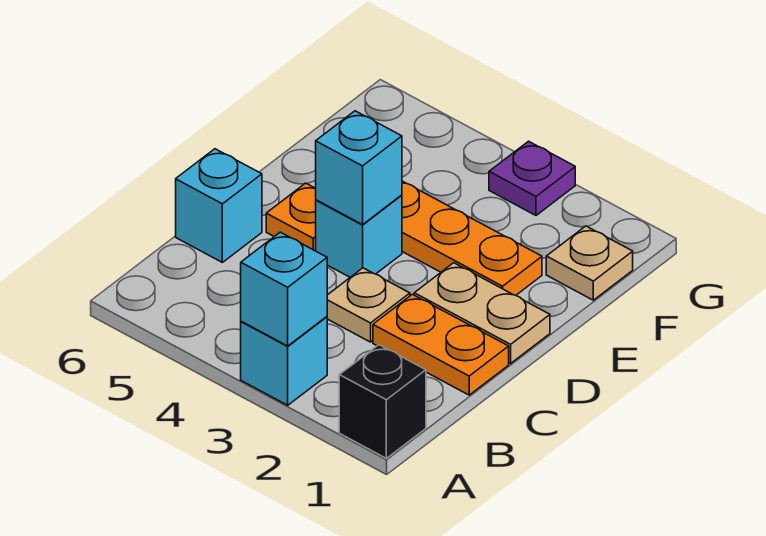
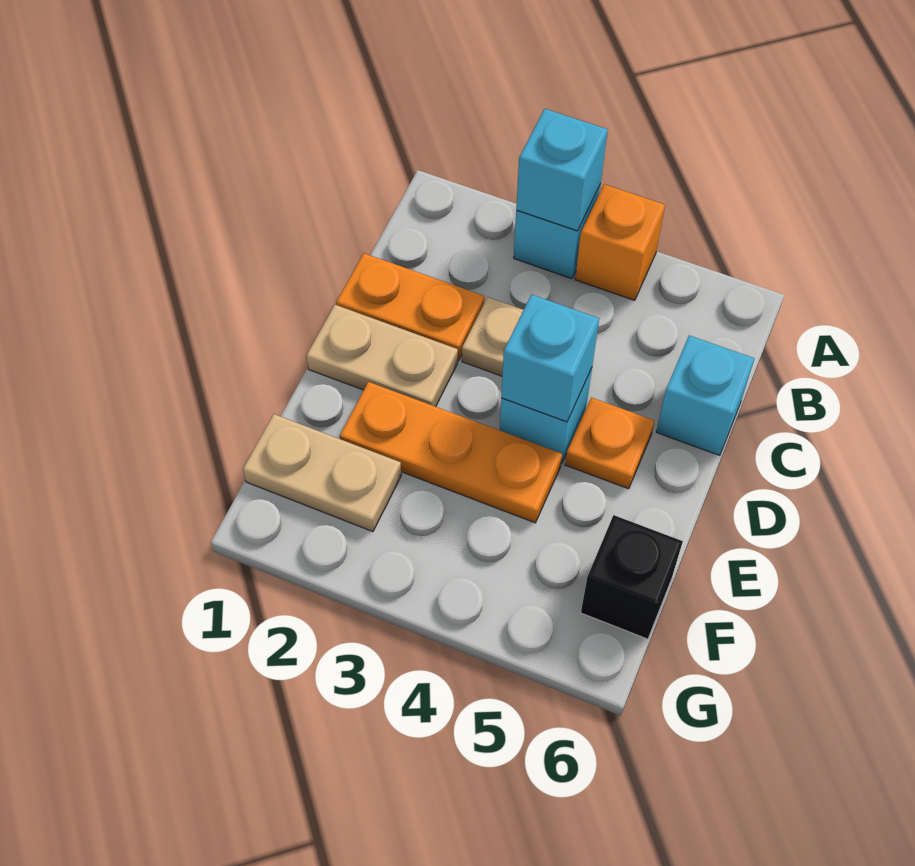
black 1x1 brick [339,345,426,458] -> black 1x1 brick moved to [581,515,683,639]
none -> orange 1x1 brick [575,184,665,300]
tan 1x1 plate [546,226,633,300] -> tan 1x2 plate [243,414,401,532]
purple 1x1 plate [489,141,575,215] -> none

